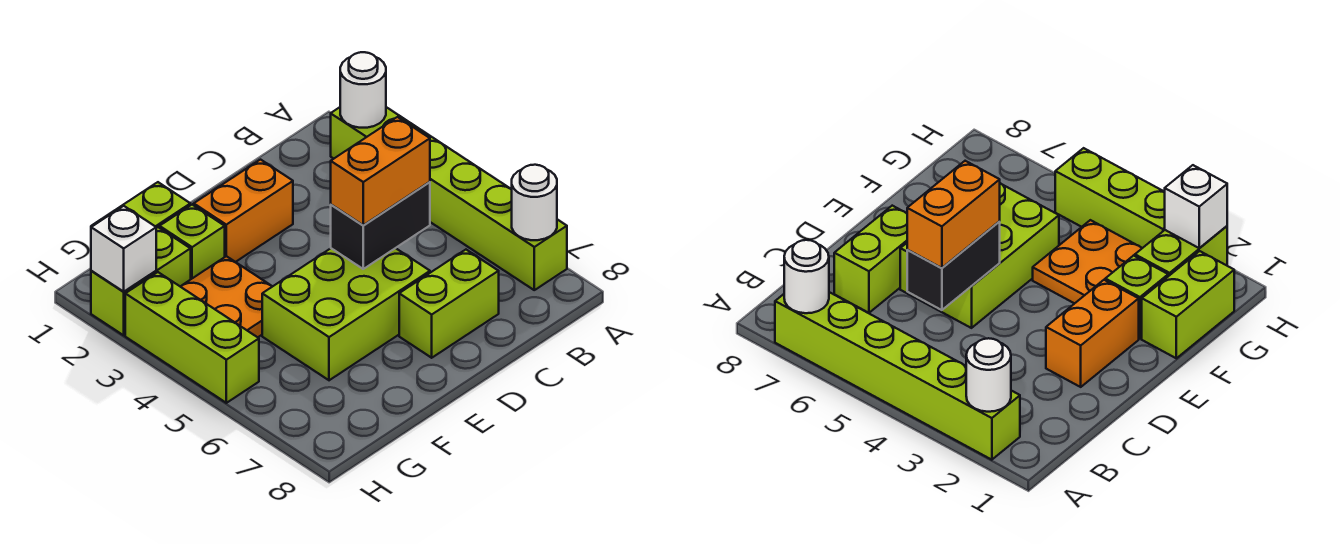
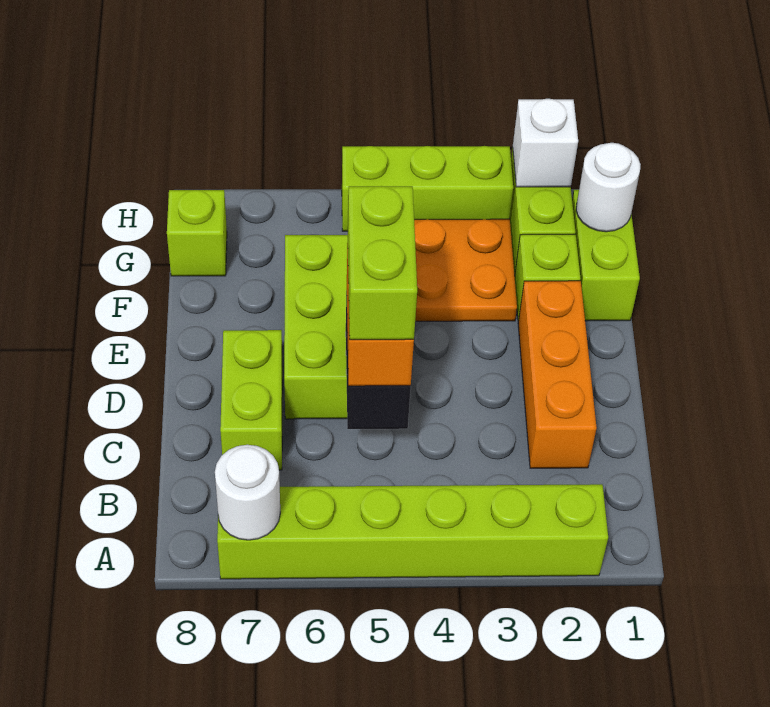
white 1x1 round brick [340,52,386,128] -> white 1x1 round brick moved to [576,143,641,232]
none -> lime 1x2 brick [348,186,417,340]
orange 1x2 brick [194,160,293,262] -> orange 1x3 brick [518,281,597,468]
none -> lime 1x1 brick [167,190,227,276]

